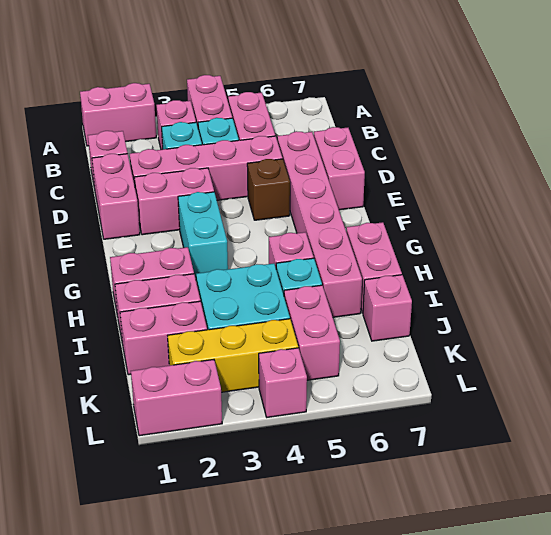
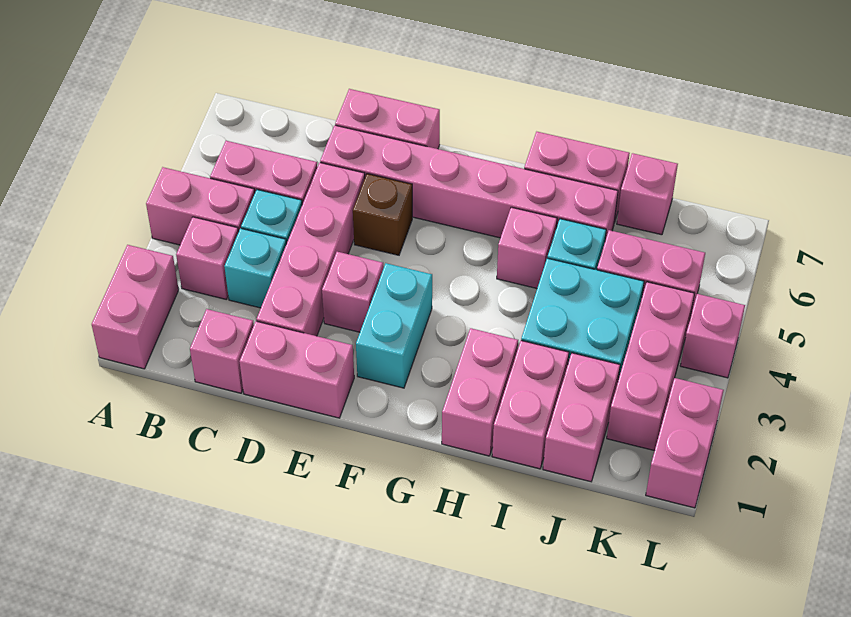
pink 1x2 brick [134,168,214,235] -> pink 1x1 brick [322,252,383,332]
cyan 1x2 brick [178,192,228,279] -> cyan 1x2 brick turned to [356,263,432,388]
yellow 1x3 brick [168,319,298,392] -> pink 1x3 brick [607,282,695,451]

